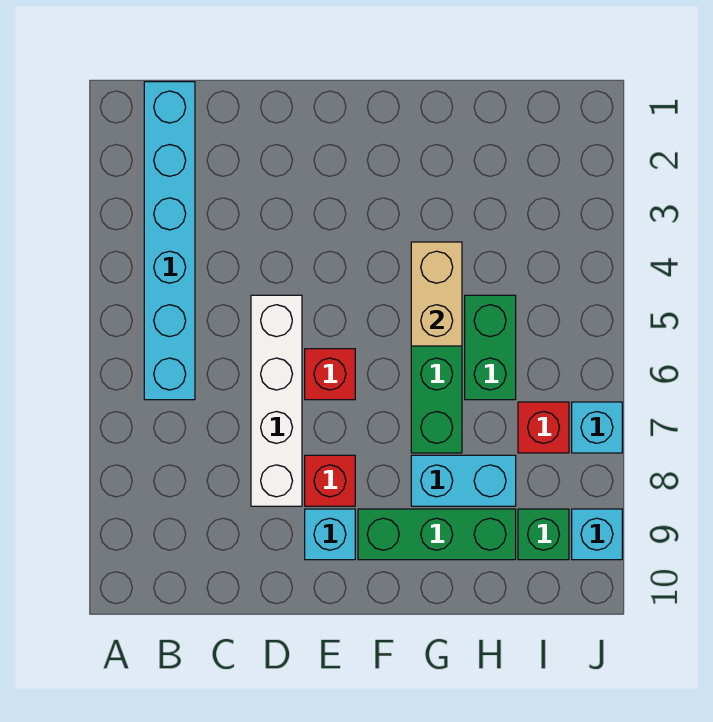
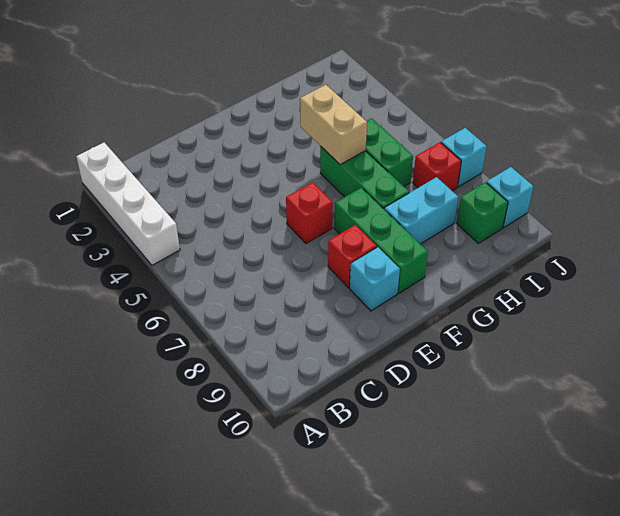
cyan 1x6 brick [144,82,195,400] -> none
white 1x4 brick [251,295,302,506] -> white 1x4 brick moved to [76,143,180,265]
green 1x3 brick [358,509,516,560] -> green 1x3 brick turned to [334,188,428,293]

